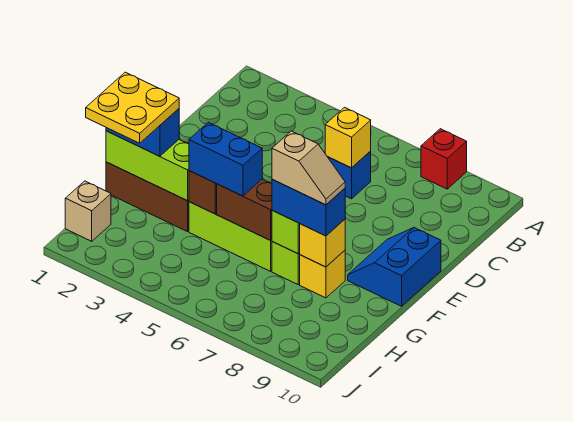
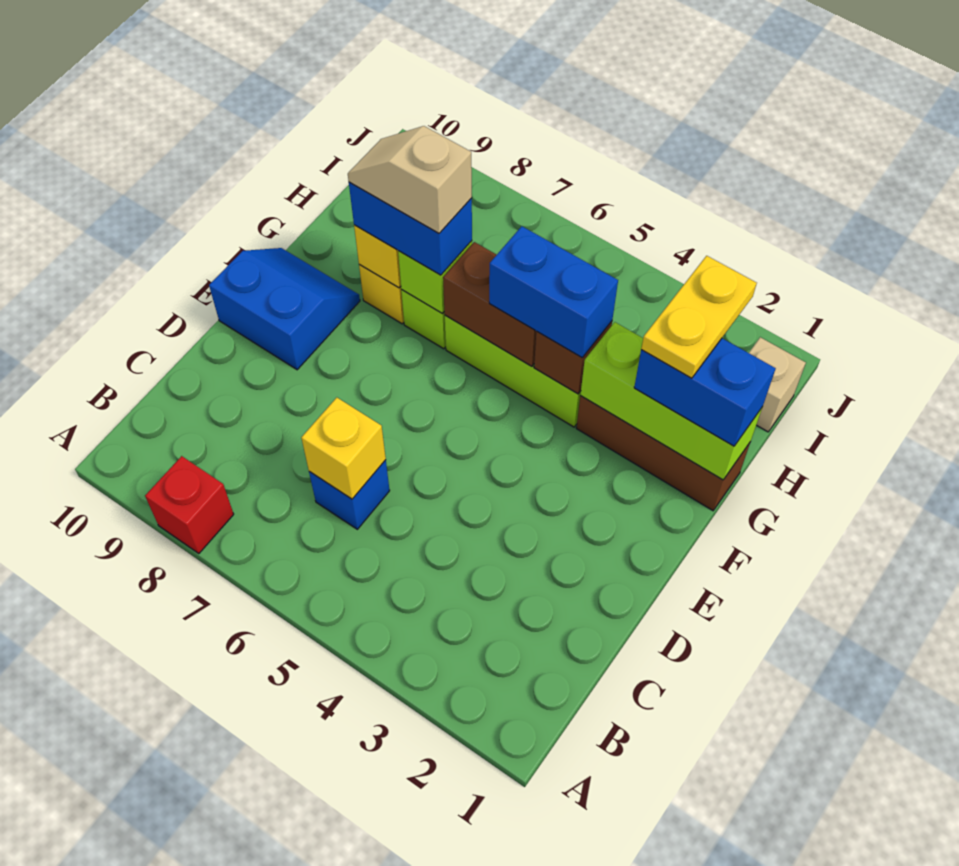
blue 2x2 slope [348,228,441,306] -> blue 2x2 slope turned to [209,248,360,370]
yellow 2x2 plate [86,72,179,143] -> yellow 1x2 plate [641,256,757,378]

